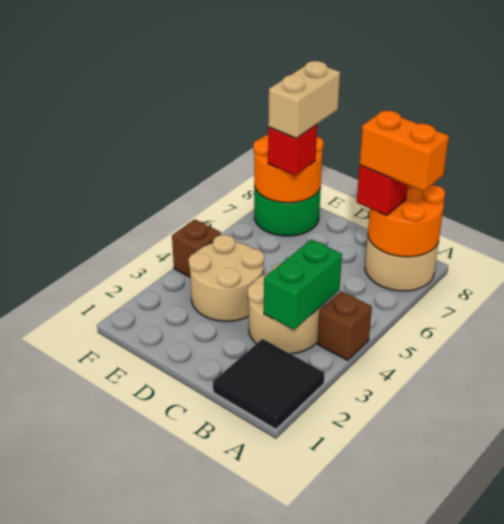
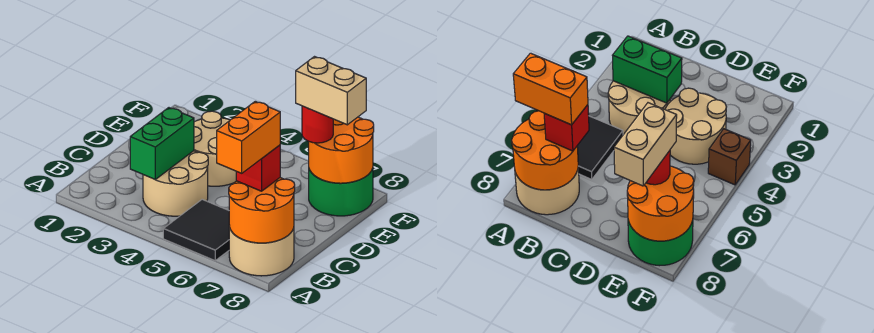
black 2x2 tile [213,339,325,429] -> black 2x2 tile moved to [163,199,229,261]
brown 1x1 brick [318,291,372,360] -> none
green 1x2 brick [264,240,342,330] -> green 1x2 brick turned to [130,108,194,180]
red 1x1 brick [268,125,317,175] -> red 1x1 round brick [302,106,333,143]

